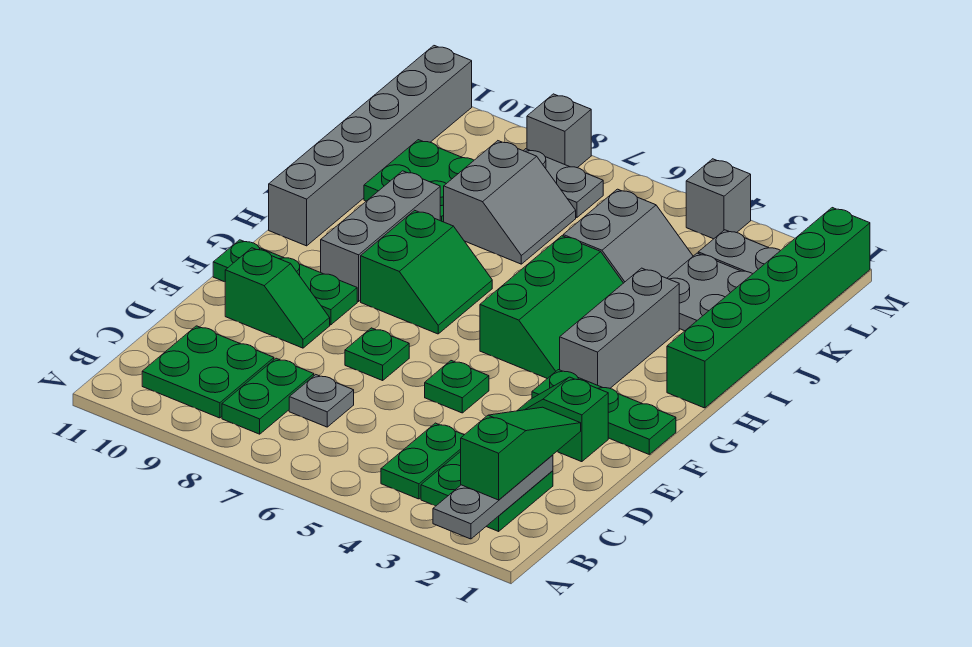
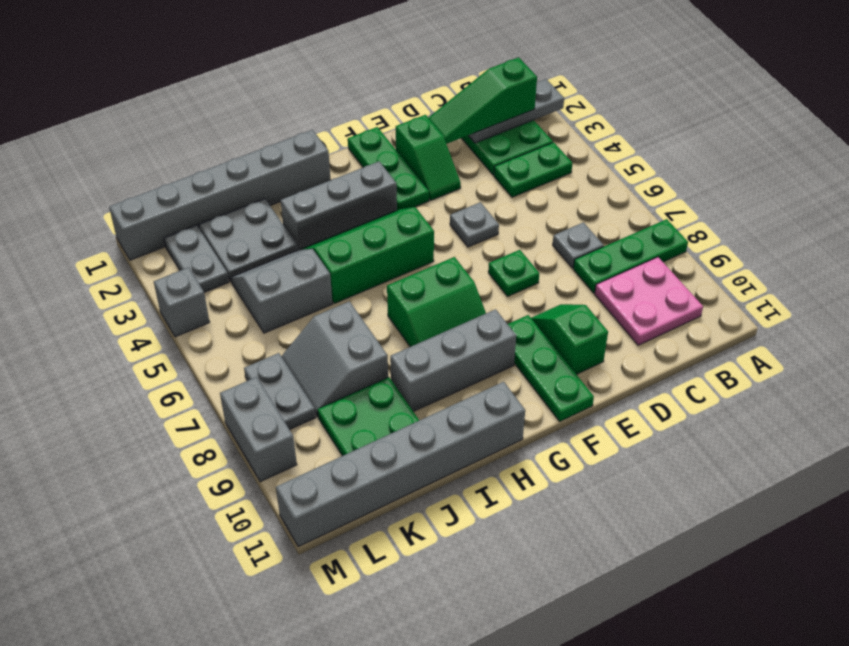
green 1x2 plate [222,358,314,434] -> green 1x3 plate [573,219,688,293]
green 2x2 plate [142,326,274,418] -> pink 2x2 plate [595,257,703,345]
green 1x1 plate [425,361,489,413] -> grey 1x1 plate [450,202,499,247]
green 2x2 slope [361,210,492,334] -> green 2x2 slope turned to [387,257,486,347]
green 1x6 brick [667,208,870,408] -> grey 1x6 brick [109,130,331,260]
grey 2x2 slope [444,141,576,264] -> grey 2x2 slope turned to [281,301,388,417]
grey 1x1 brick [527,94,591,168] -> grey 1x2 brick [220,377,297,482]

